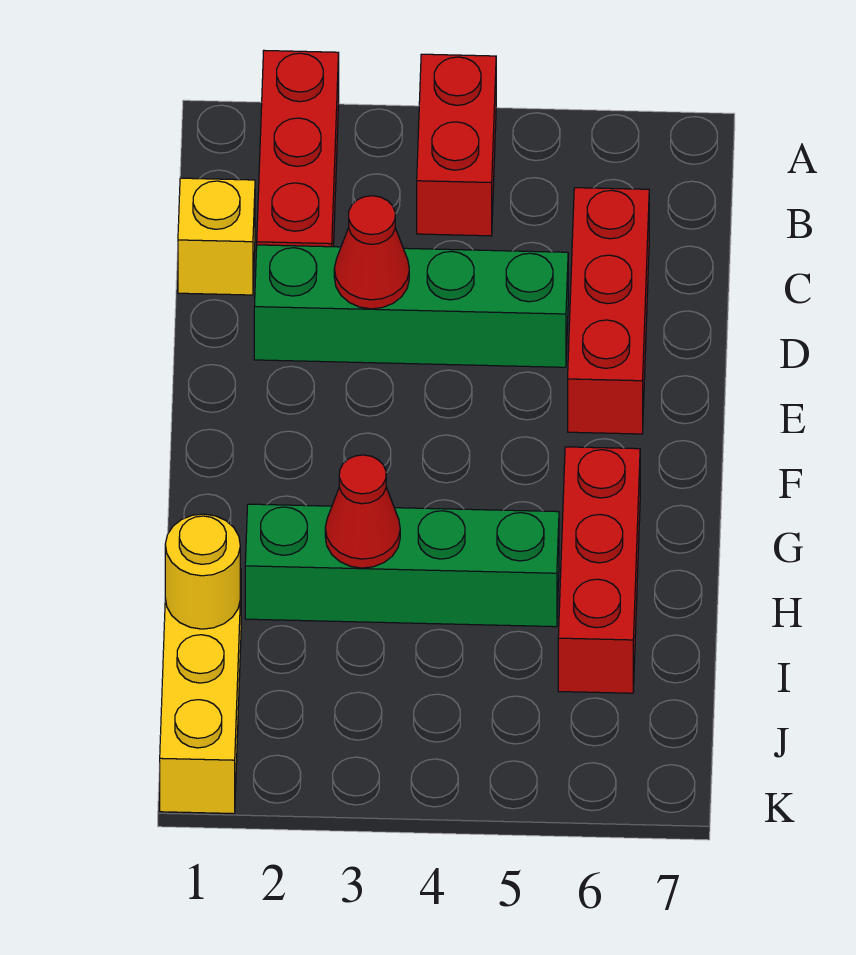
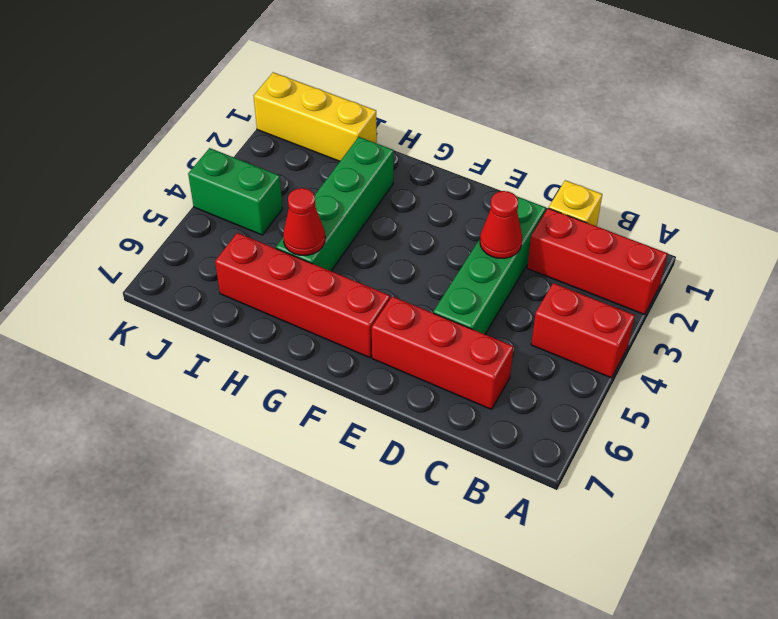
red 1x3 brick [558,447,640,693] -> red 1x4 brick [215,233,390,358]
red 1x1 cone [325,455,400,568] -> red 1x1 cone moved to [283,188,325,256]
yellow 1x1 round brick [165,514,240,629] -> none
none -> green 1x2 brick [188,148,283,235]

